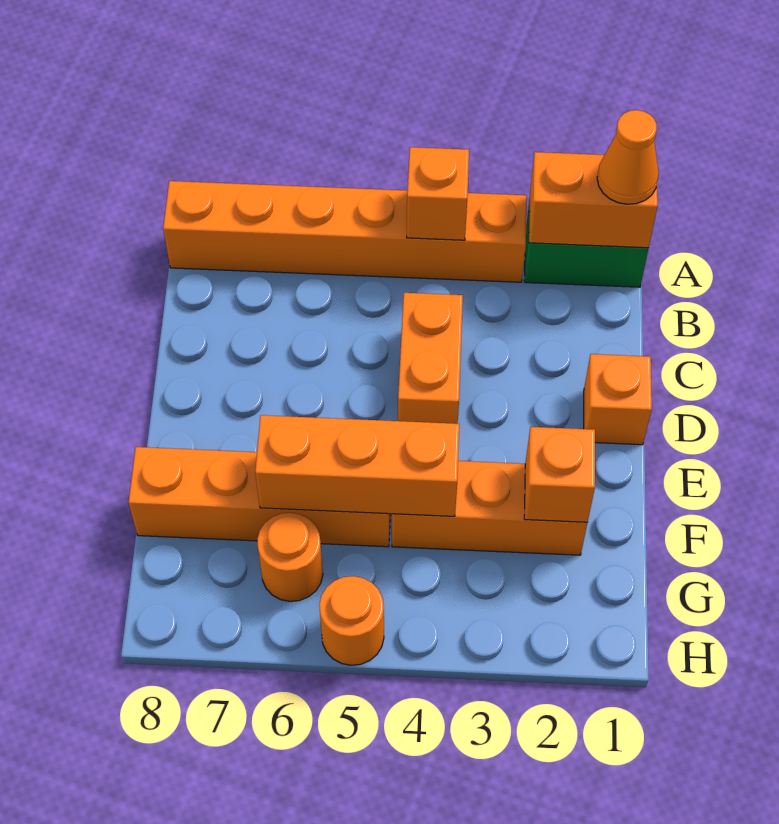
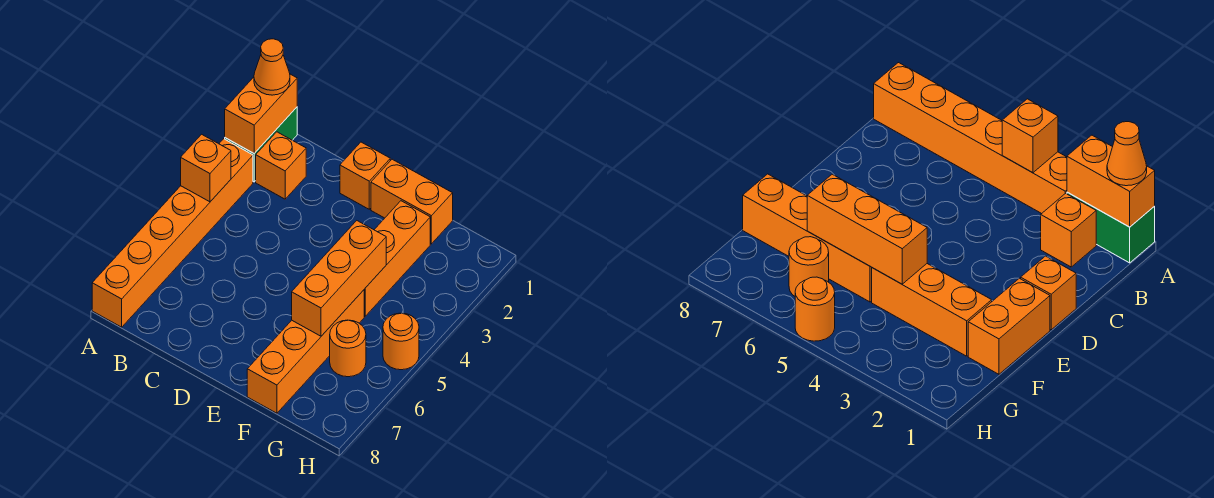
orange 1x2 brick [398,293,463,424] -> orange 1x2 brick moved to [371,159,453,244]
orange 1x1 brick [524,427,595,522] -> orange 1x1 brick moved to [256,132,306,199]

